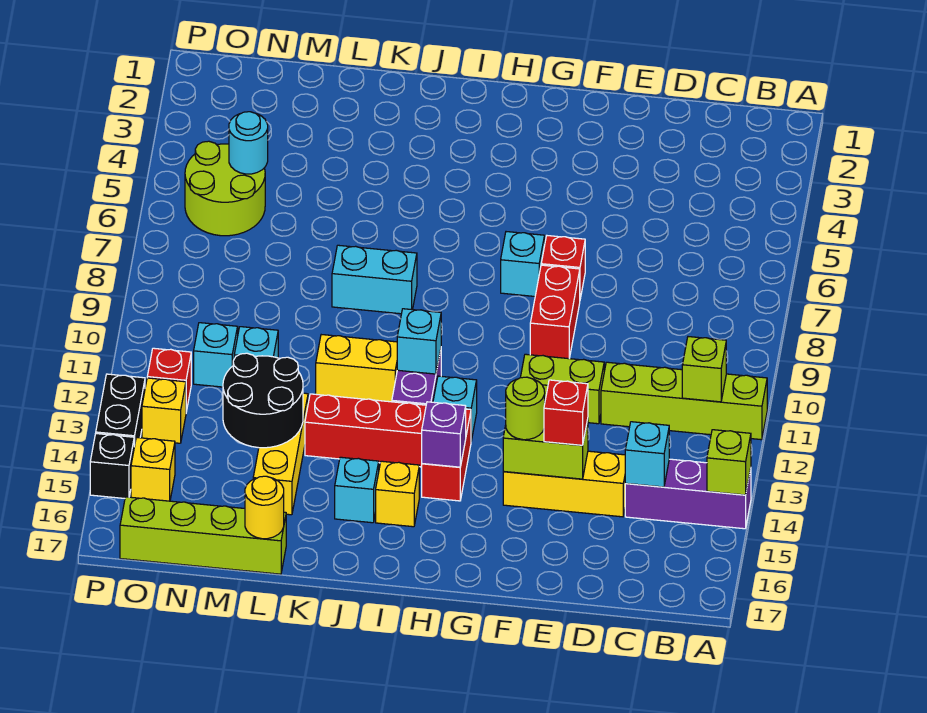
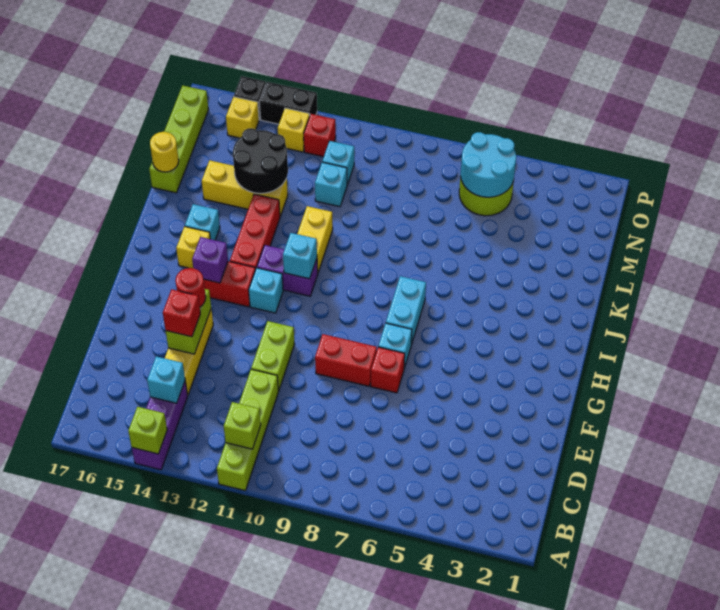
lime 1x1 round brick [506,377,545,440] -> red 1x1 round brick [175,268,206,307]
cyan 1x2 brick [332,245,417,314] -> cyan 1x2 brick moved to [386,276,426,345]
cyan 1x1 round brick [229,112,268,174] -> cyan 2x2 round brick [461,132,516,197]

